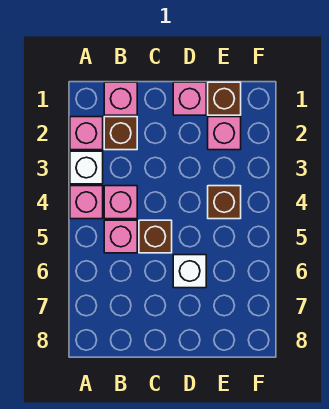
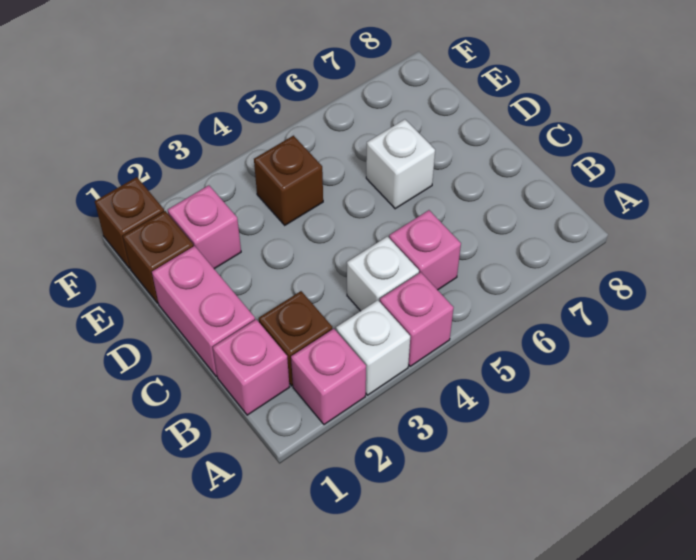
pink 1x1 brick [104,186,137,219] -> white 1x1 brick [347,236,419,311]
brown 1x1 brick [139,220,172,253] -> brown 1x1 brick moved to [95,177,164,268]
pink 1x1 brick [173,82,206,115] -> pink 1x2 brick [152,246,255,377]

